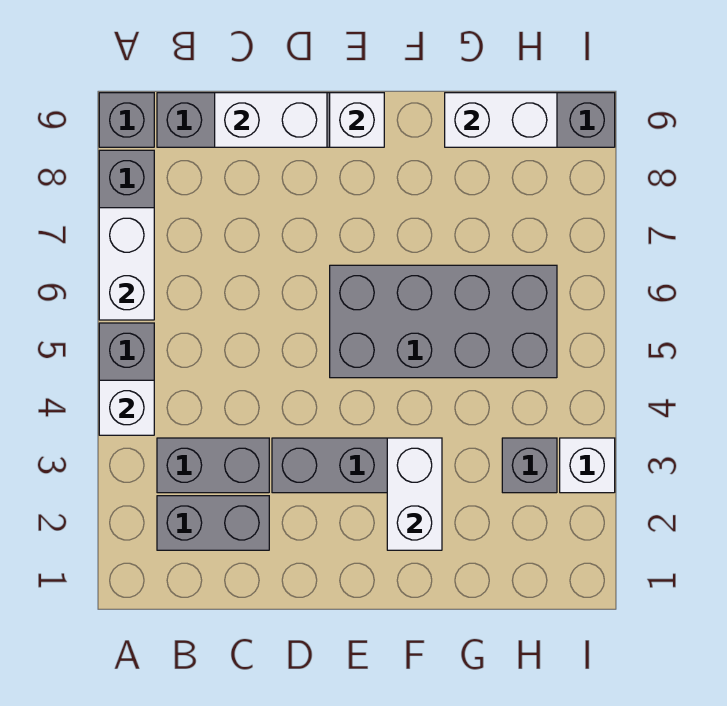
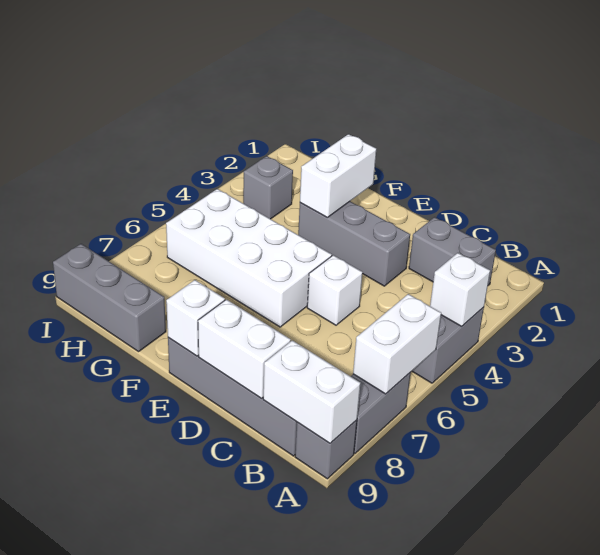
grey 1x2 brick [157,438,269,493] -> none
grey 2x4 brick [330,265,557,378] -> white 2x4 brick [166,189,332,327]
white 1x2 brick [445,93,557,147] -> white 1x2 brick moved to [263,340,360,443]
white 1x1 brick [560,438,615,493] -> white 1x1 brick moved to [307,255,363,325]

